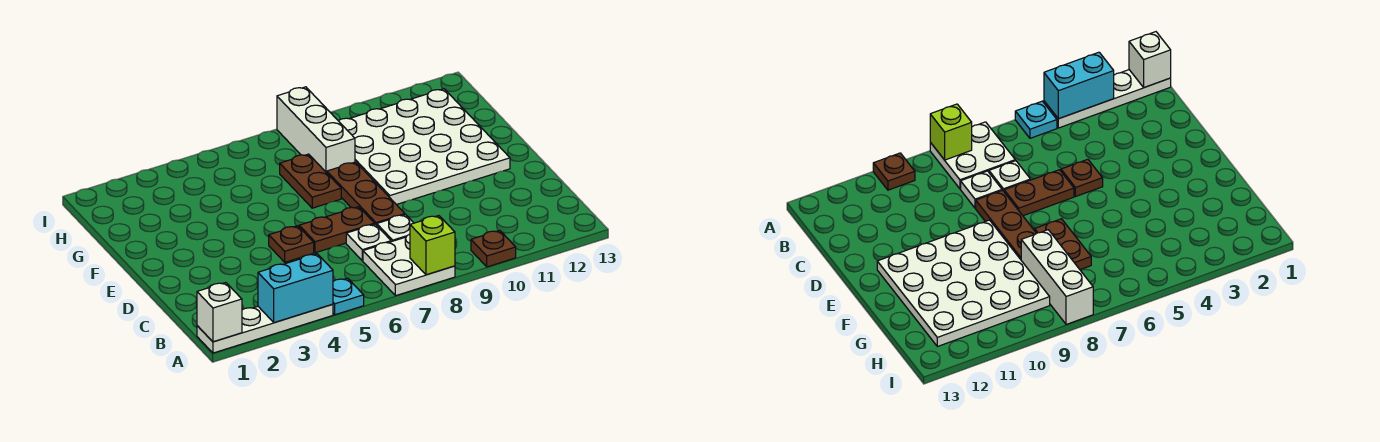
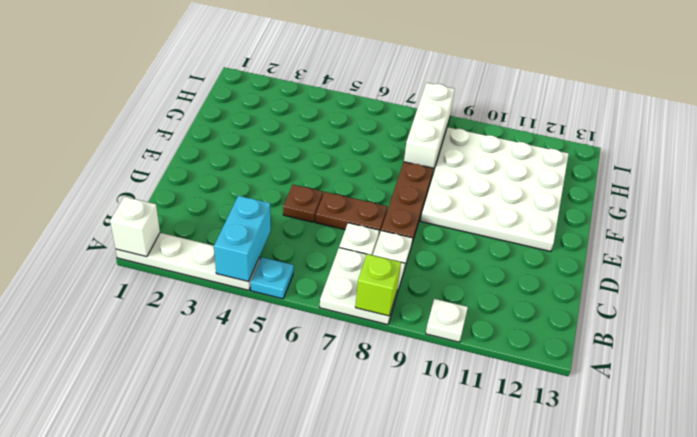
cyan 1x2 brick [258,254,333,323] -> cyan 1x2 brick turned to [214,196,271,282]
brown 1x1 plate [471,230,516,267] -> white 1x1 plate [426,299,468,342]
brown 1x2 plate [280,154,341,208] -> none

